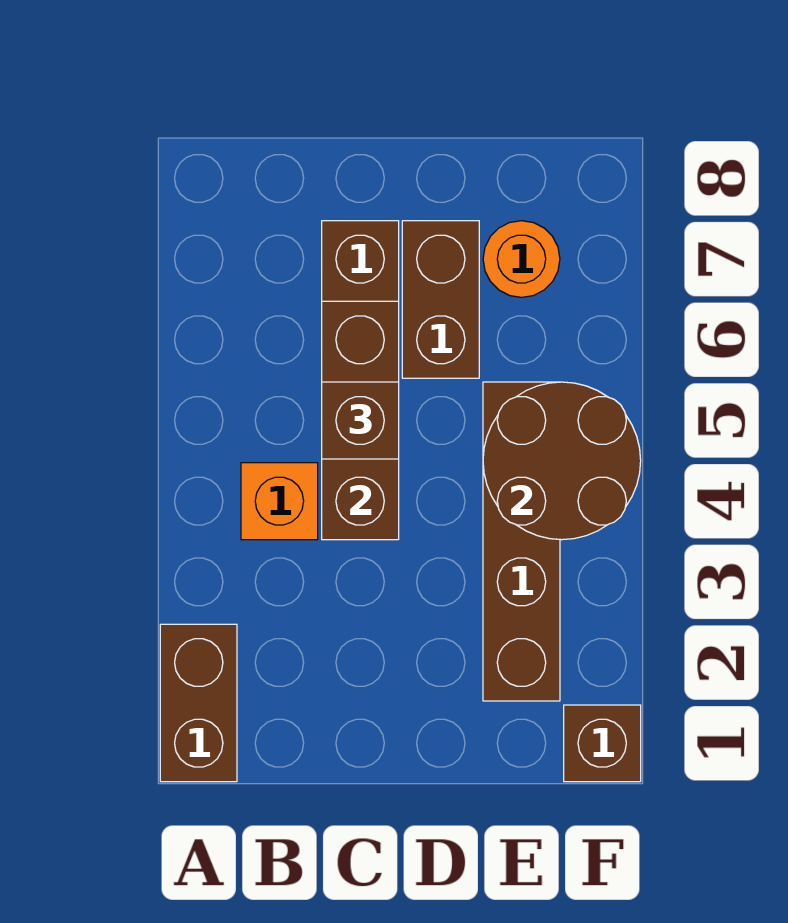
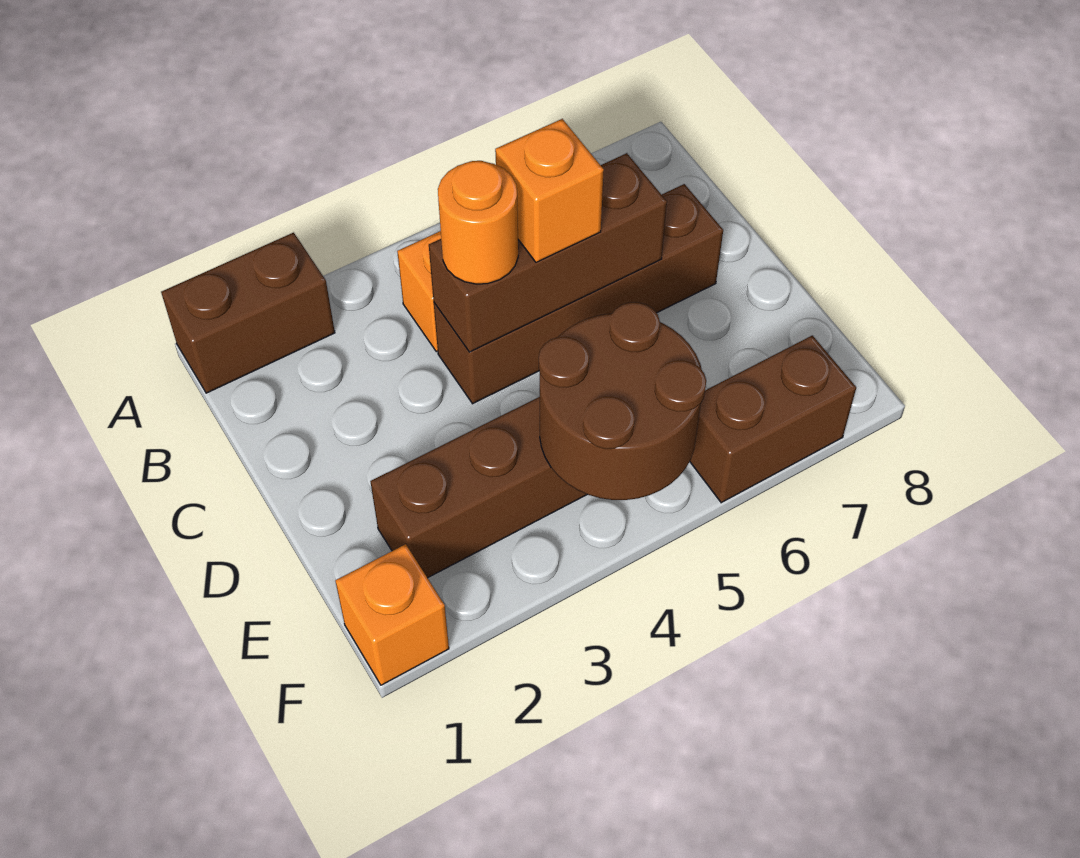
brown 1x1 brick [322,382,399,459] -> orange 1x1 brick [495,119,604,262]
brown 1x2 brick [402,221,479,378] -> brown 1x2 brick moved to [690,335,856,503]
orange 1x1 round brick [483,221,560,297] -> orange 1x1 round brick moved to [438,161,518,284]
brown 1x1 brick [564,705,641,782] -> orange 1x1 brick [335,544,449,685]

